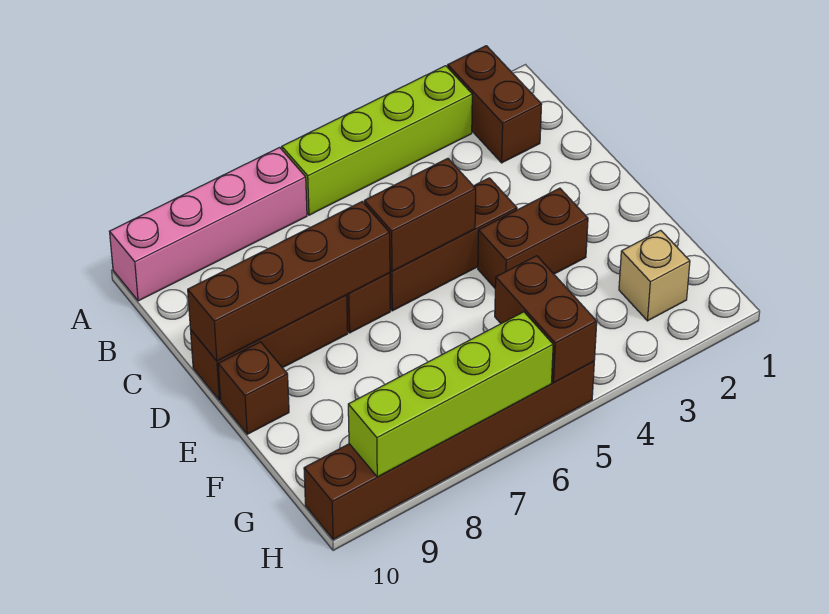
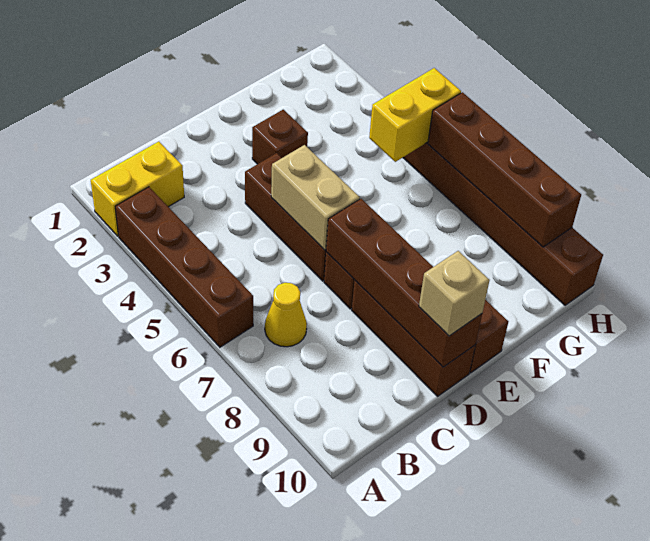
brown 1x2 brick [448,46,542,163] -> yellow 1x2 brick [91,142,184,236]
lime 1x4 brick [282,66,472,215] -> brown 1x4 brick [115,187,253,347]
pink 1x4 brick [110,147,307,301] -> none
none -> yellow 1x1 cone [265,283,307,347]
brown 1x2 brick [364,158,476,271] -> tan 1x2 brick [271,145,360,250]
brown 1x2 brick [478,188,588,288] -> brown 1x1 brick [252,110,308,164]
tan 1x1 brick [619,230,690,321] -> tan 1x1 brick moved to [419,251,490,336]
brown 1x2 brick [495,256,597,383] -> yellow 1x2 brick [369,68,461,162]
lime 1x4 brick [348,312,553,477] -> brown 1x4 brick [428,92,581,247]

